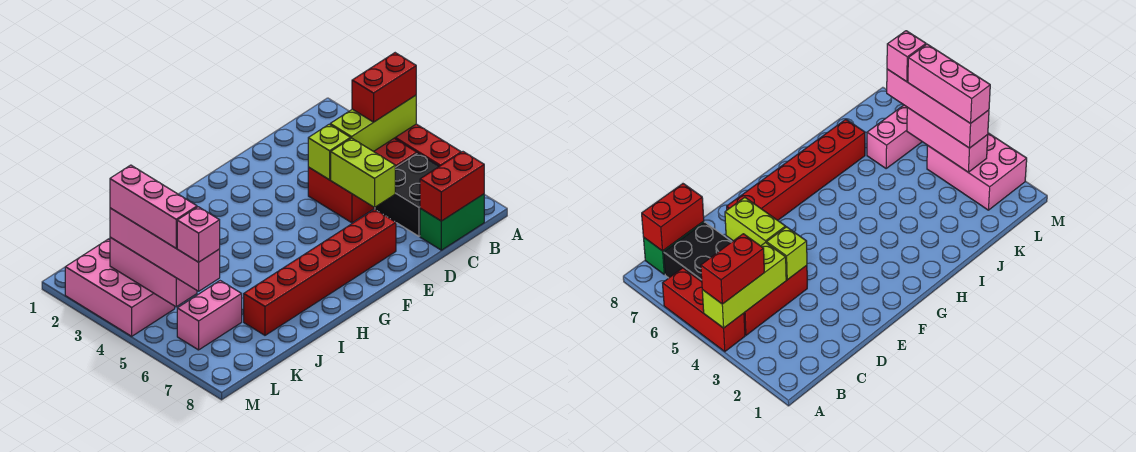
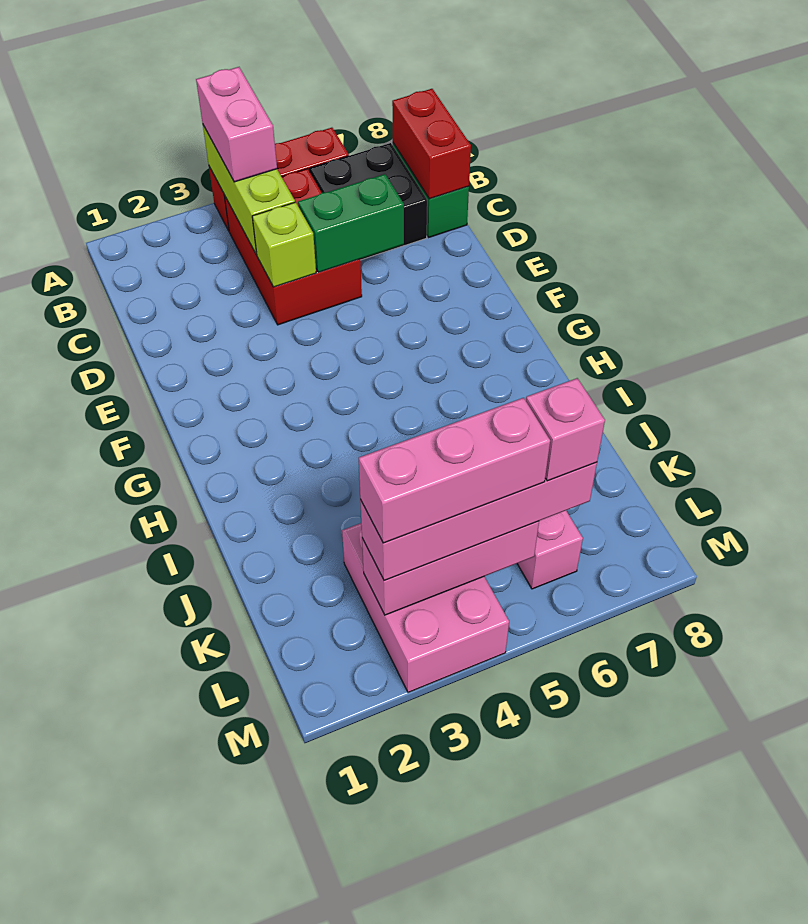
red 1x2 brick [352,53,416,122] -> pink 1x2 brick [196,67,277,182]
lime 1x2 brick [331,138,395,207] -> green 1x2 brick [298,174,404,272]
red 1x6 brick [244,209,396,335] -> none
pink 2x3 brick [65,239,175,336] -> pink 2x3 brick turned to [342,523,509,692]

